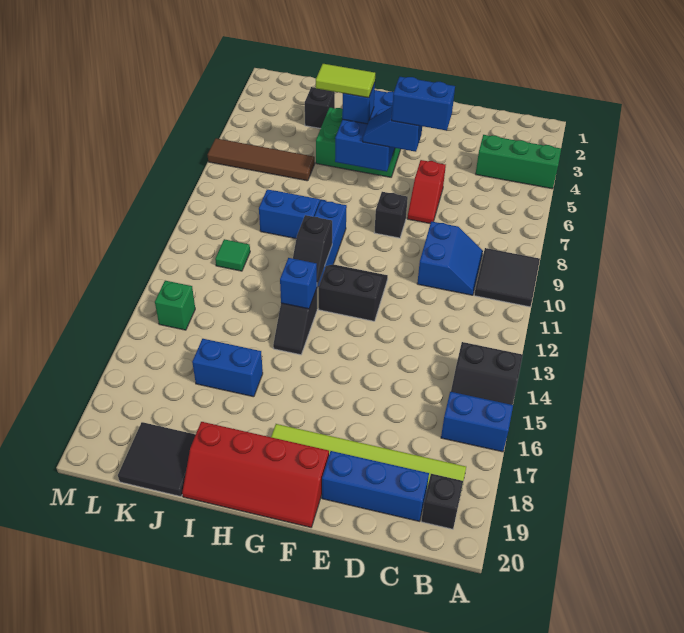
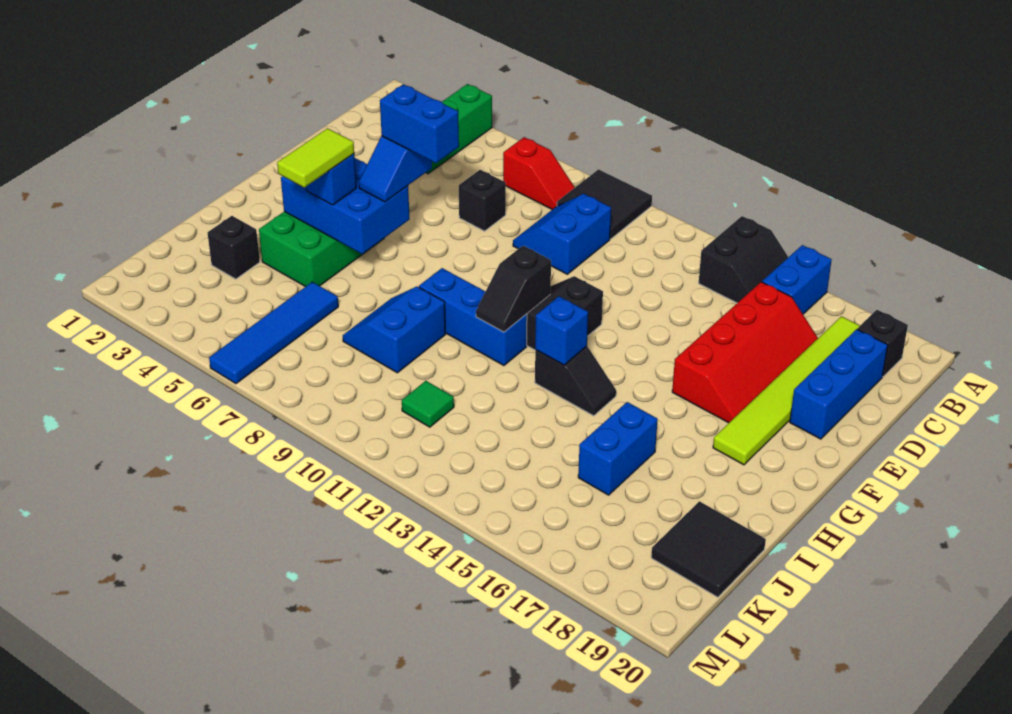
blue 2x2 slope [417,221,483,295] -> blue 2x2 slope turned to [513,194,611,274]
red 1x2 slope [407,160,446,223] -> red 1x2 slope moved to [503,137,575,210]
blue 1x2 brick [392,77,455,131] -> blue 1x2 brick turned to [380,84,459,163]
black 1x1 brick [374,192,408,238] -> black 1x1 brick moved to [459,170,506,231]
red 2x4 slope [182,422,329,527] -> red 2x4 slope moved to [672,282,818,423]
black 1x2 slope [293,215,332,285] -> black 1x2 slope turned to [476,246,551,332]
brown 1x4 tile [208,138,315,181] -> blue 1x4 tile [209,282,338,384]
green 1x1 brick [155,281,195,330] -> none

